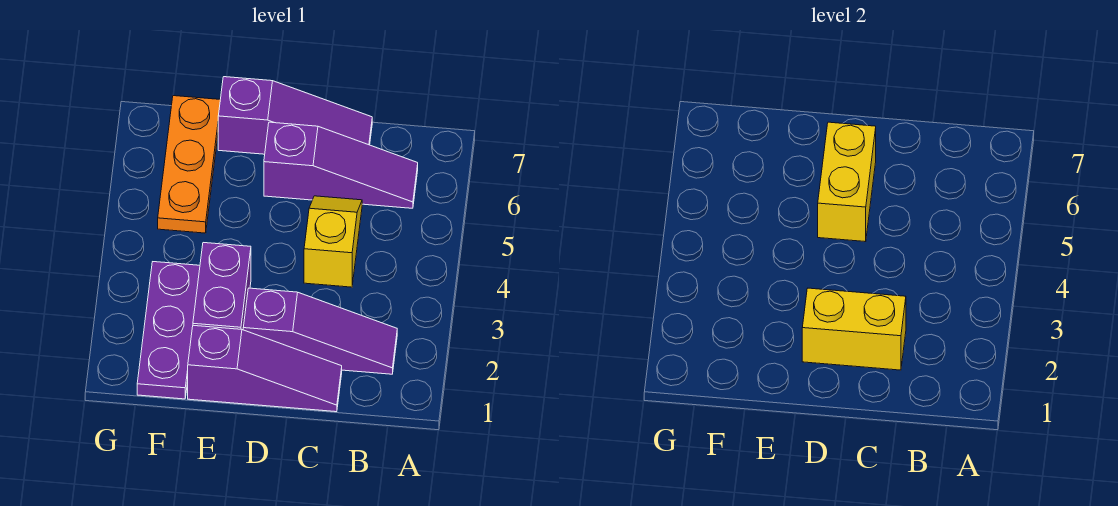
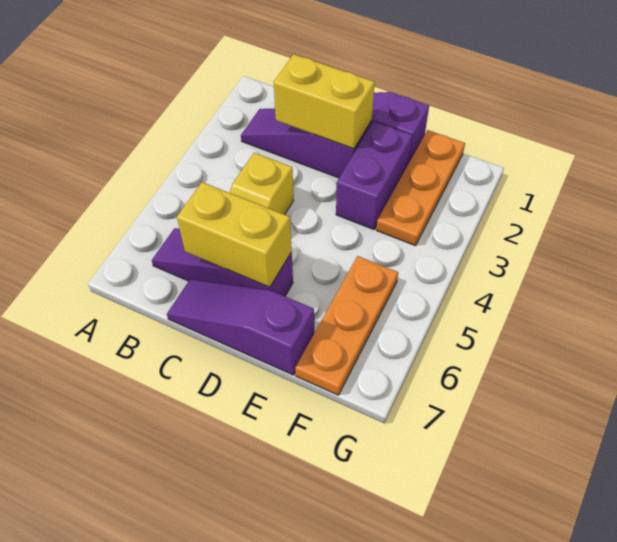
yellow 1x2 brick [818,122,876,242] -> yellow 1x2 brick turned to [177,182,292,287]
purple 1x3 plate [137,262,200,399] -> orange 1x3 plate [376,130,465,246]

